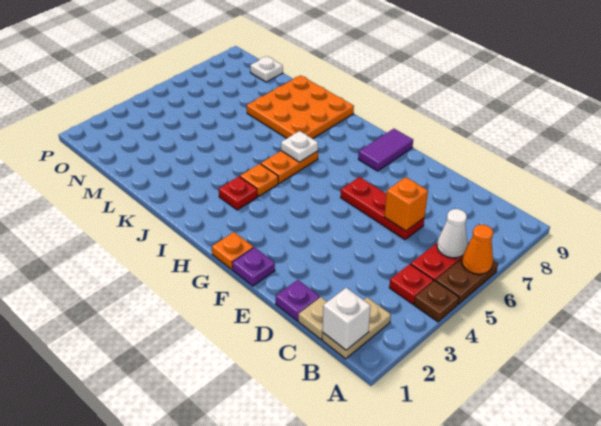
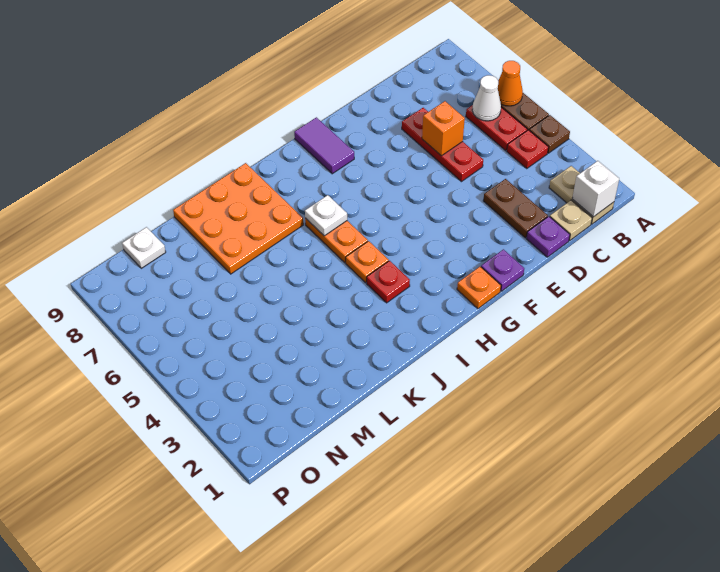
none -> brown 1x2 plate [483,179,548,238]
red 1x3 plate [341,177,424,240] -> red 1x3 plate turned to [402,108,483,182]

